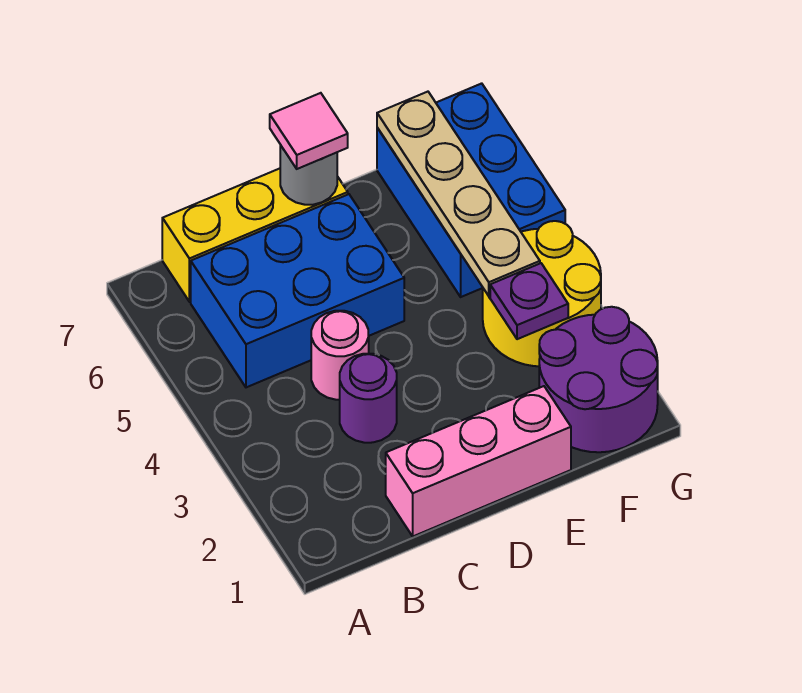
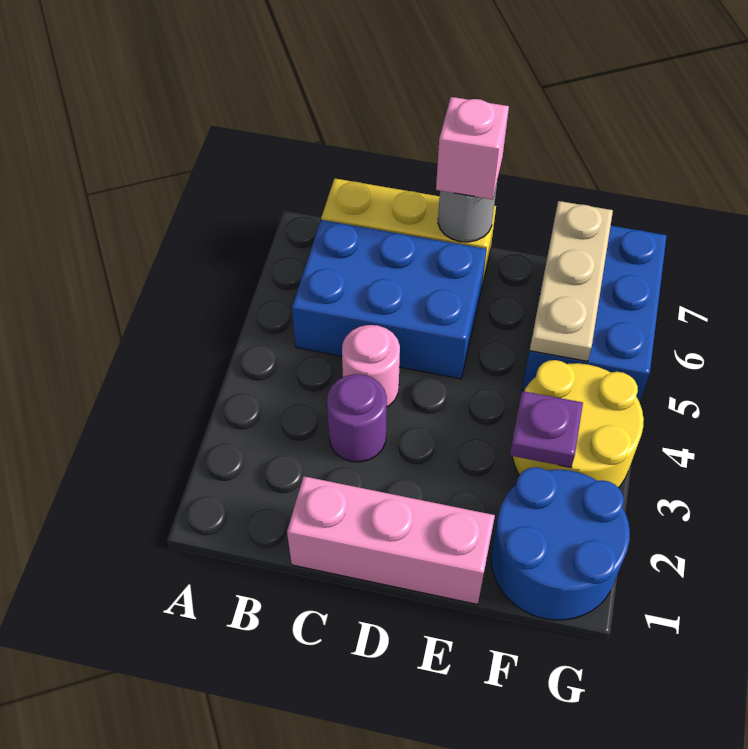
pink 1x1 tile [270,93,348,169] -> pink 1x1 brick [436,97,509,200]
purple 2x2 round brick [539,307,658,452] -> blue 2x2 round brick [491,467,630,620]
tan 1x4 plate [377,92,540,296] -> tan 1x3 plate [530,201,613,361]

